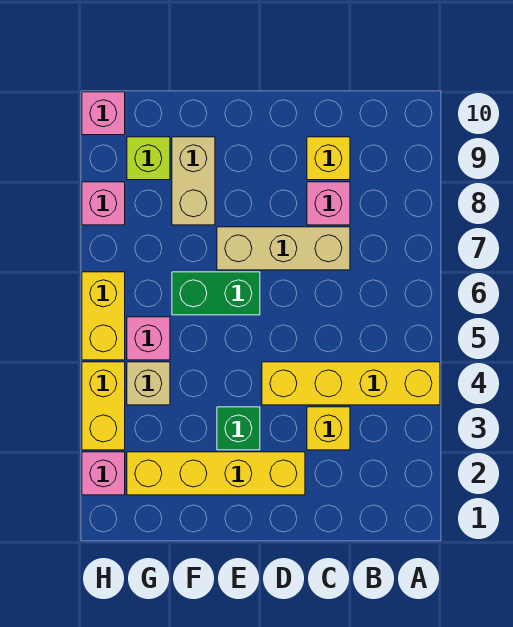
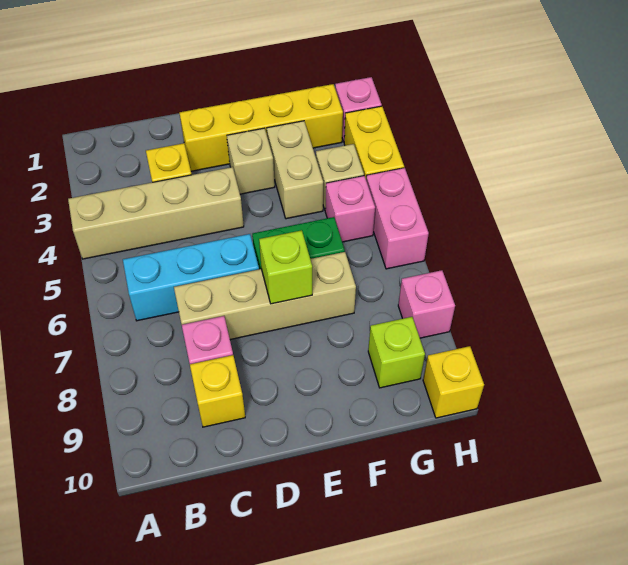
yellow 1x4 brick [262,362,440,405] -> tan 1x4 brick [68,167,244,259]
none -> cyan 1x3 brick [123,234,259,321]
tan 1x3 brick [217,227,350,270] -> tan 1x4 brick [174,252,356,339]
green 1x1 brick [217,407,260,450] -> tan 1x1 brick [227,128,275,194]
none -> lime 1x1 brick [259,230,312,304]
tan 1x2 brick [172,137,215,225] -> tan 1x2 brick moved to [267,121,323,219]
yellow 1x2 brick [82,272,125,360] -> pink 1x2 brick [366,168,429,269]
pink 1x1 brick [82,92,125,135] -> yellow 1x1 brick [423,346,484,418]

